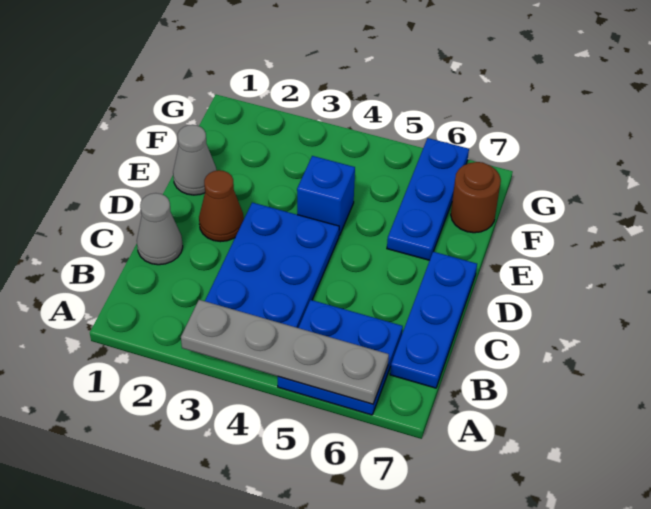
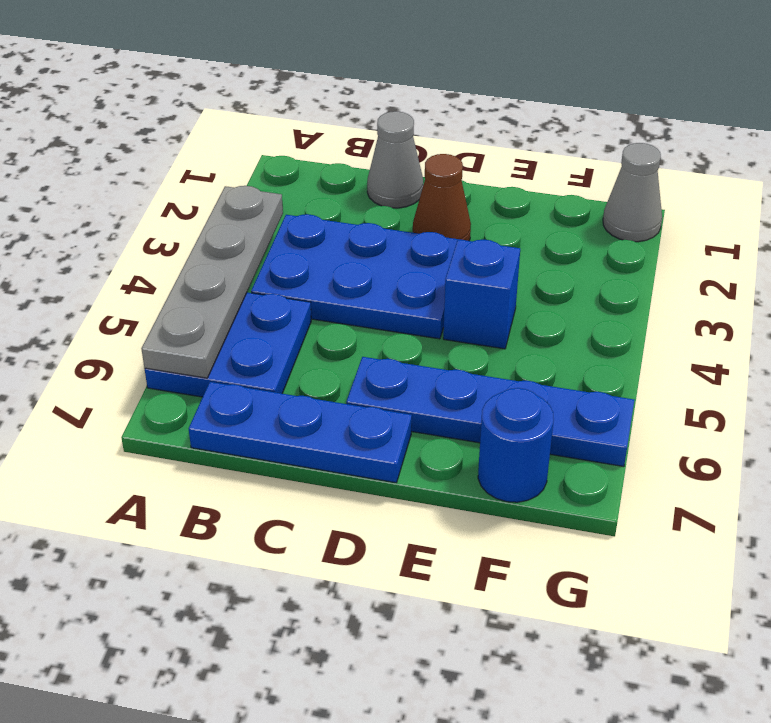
grey 1x1 cone [173,125,217,195] -> grey 1x1 cone moved to [603,143,662,242]
blue 1x3 plate [387,138,469,260] -> blue 1x4 plate [346,357,634,467]
brown 1x1 round brick [451,162,501,233] -> blue 1x1 round brick [478,388,554,502]

